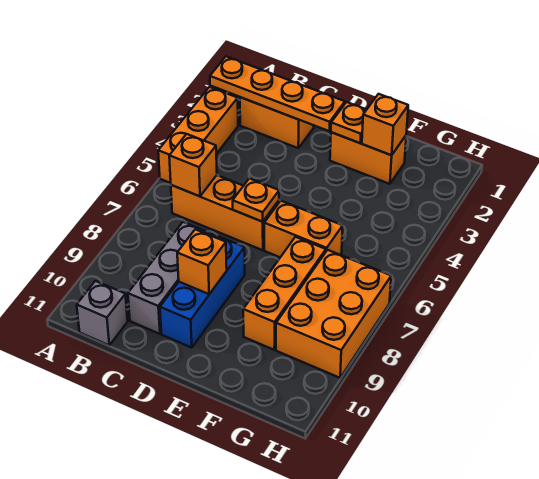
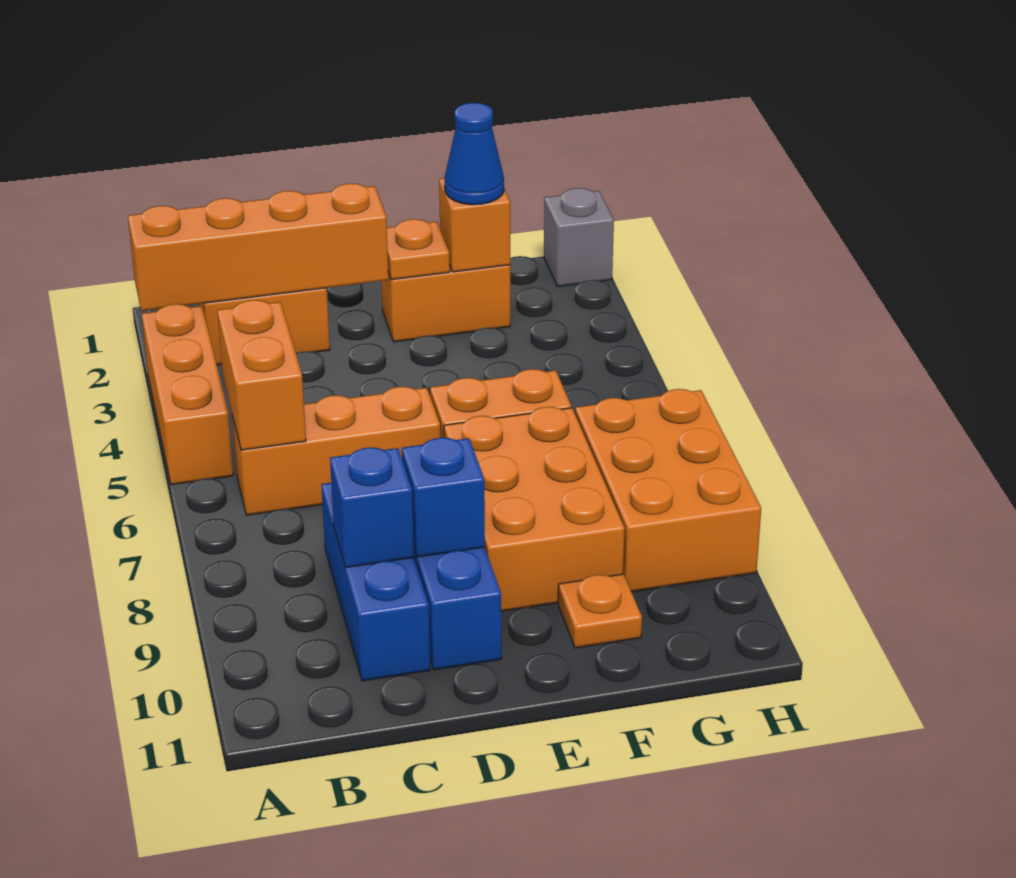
orange 1x4 plate [210,56,345,131] -> orange 1x4 brick [128,183,389,311]
orange 1x1 brick [169,134,217,196] -> orange 1x2 brick [217,300,306,450]
grey 1x1 brick [77,281,128,345] -> grey 1x1 brick moved to [544,188,614,287]
grey 1x3 brick [128,222,213,334] -> blue 1x3 brick [321,483,430,681]
none -> blue 1x1 brick [330,447,414,568]
orange 1x1 plate [233,178,279,222] -> orange 1x1 plate moved to [558,574,642,648]
orange 1x1 brick [177,229,227,294] -> blue 1x1 brick [402,438,485,557]
none -> blue 1x1 cone [445,103,504,205]
orange 1x3 brick [243,237,326,350] -> orange 2x3 brick [444,407,625,611]

